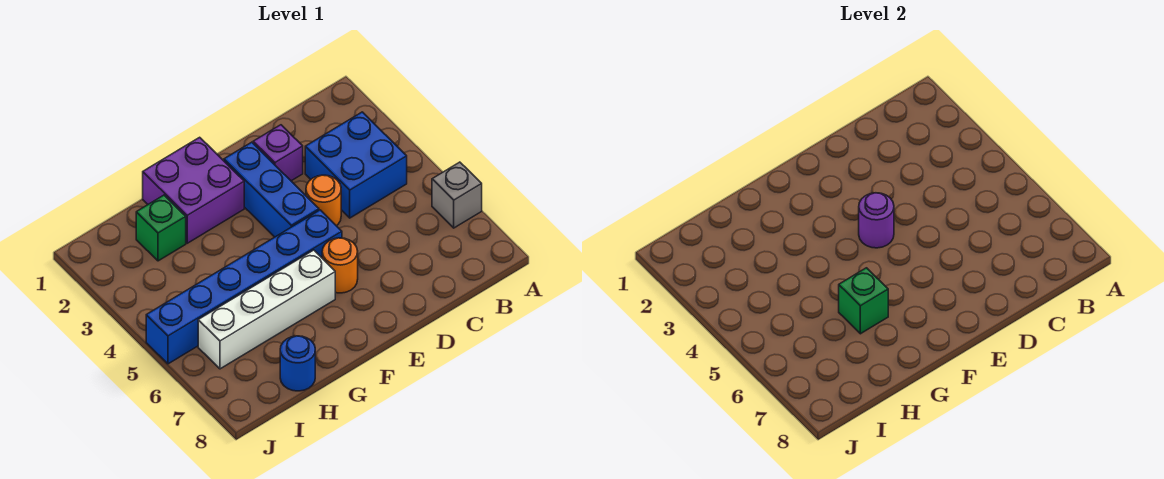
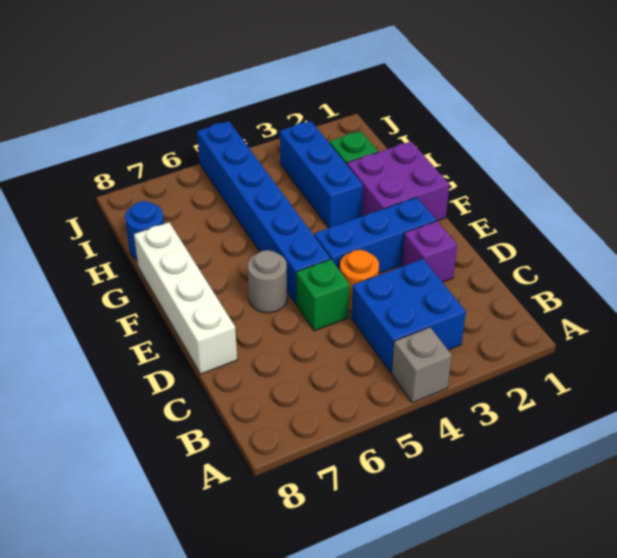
grey 1x1 brick [432,162,482,228] -> grey 1x1 brick moved to [392,327,452,403]
purple 1x1 round brick [859,193,894,248] -> none
orange 1x1 round brick [322,238,358,293] -> grey 1x1 round brick [248,250,287,313]
white 1x4 brick [198,250,335,369] -> white 1x4 brick moved to [134,222,237,374]
none -> blue 1x3 brick [280,121,363,228]
green 1x1 brick [839,268,888,334] -> green 1x1 brick moved to [296,259,350,331]

